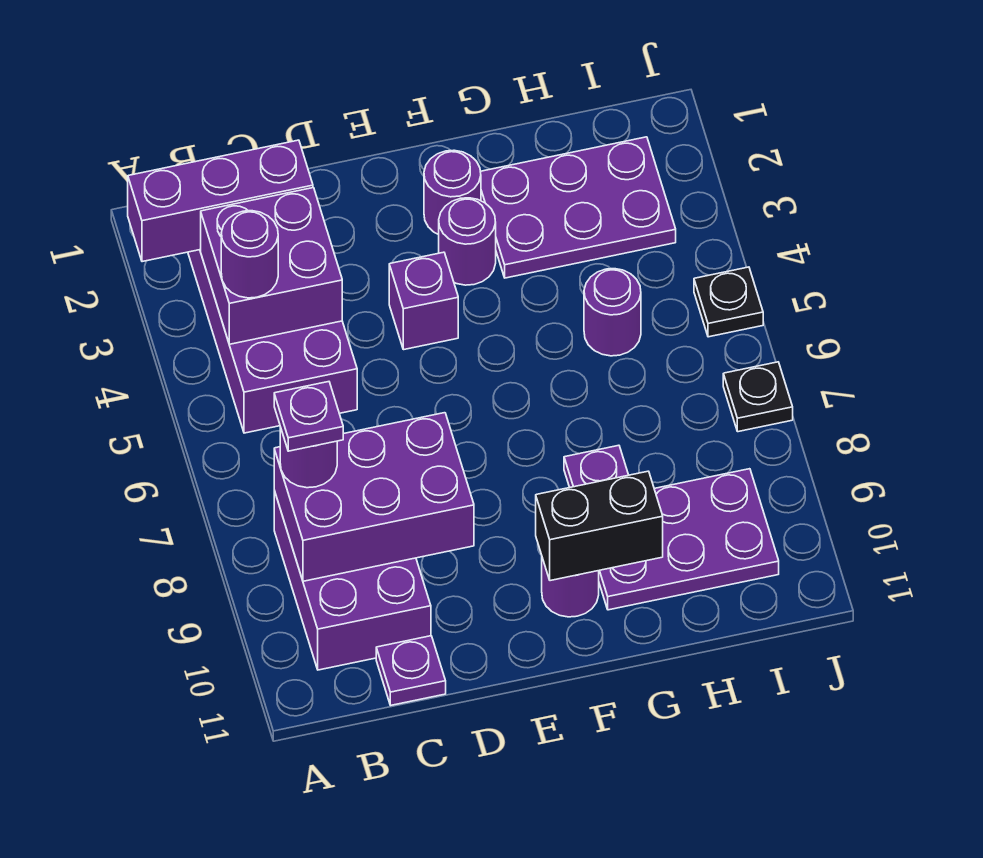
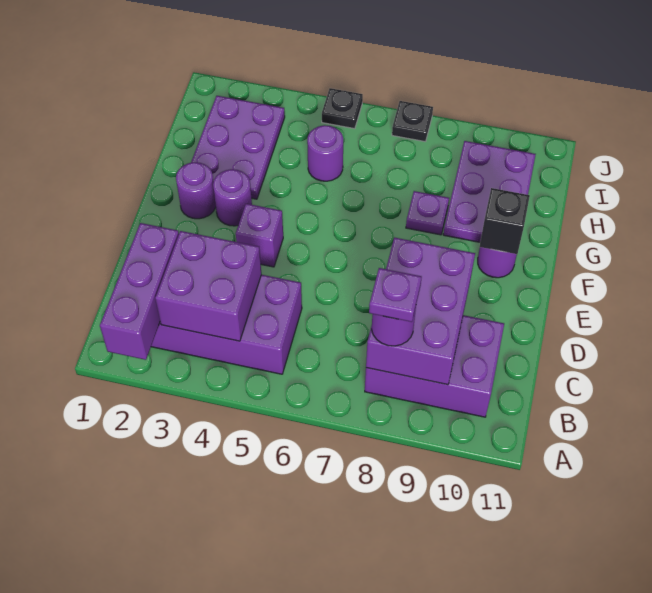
purple 1x1 round brick [221,211,278,298] -> none
purple 1x1 plate [376,636,446,705] -> none
black 1x2 brick [536,471,663,581] -> black 1x1 brick [480,188,530,254]

